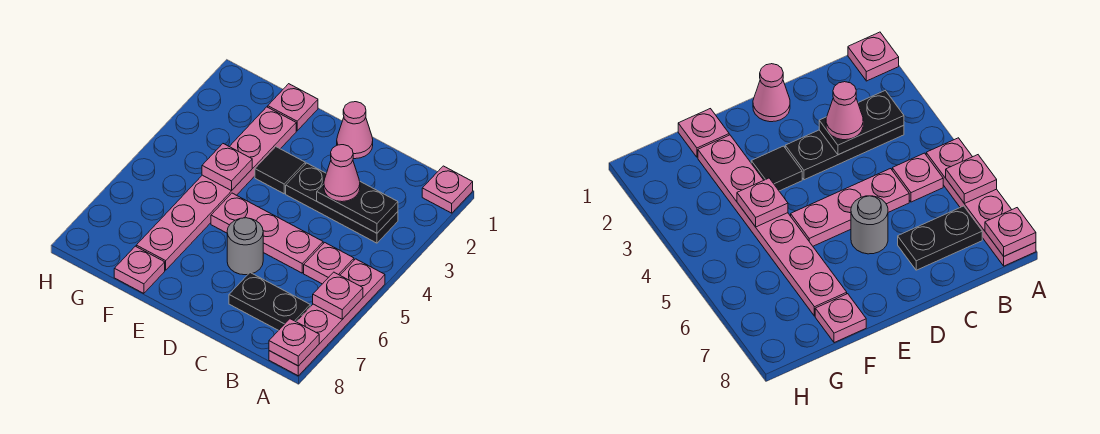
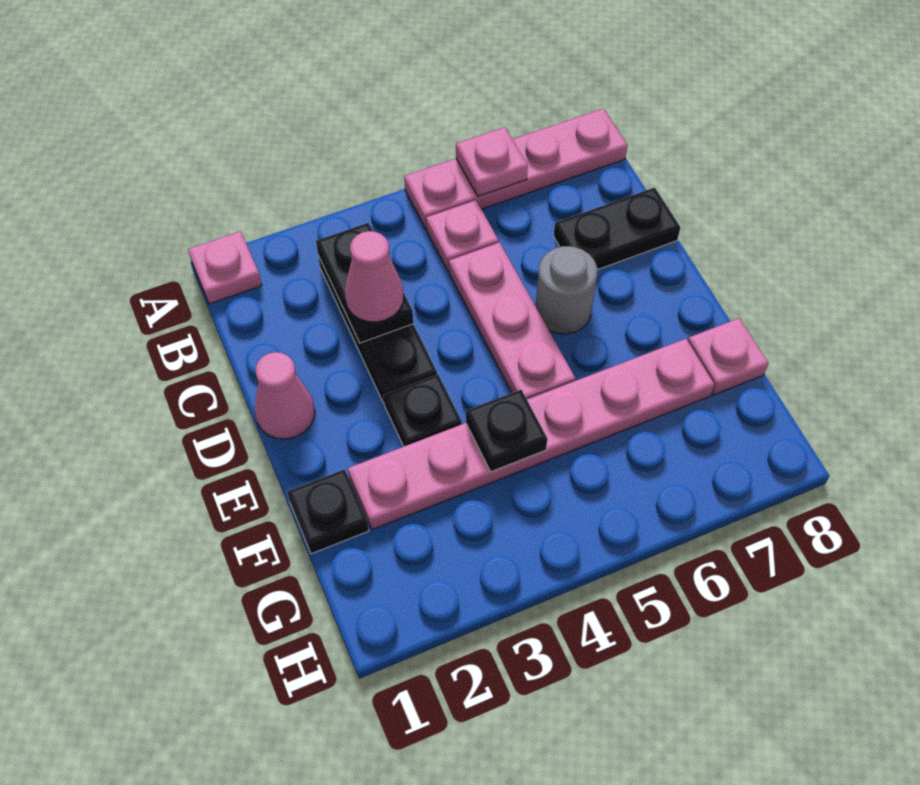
pink 1x1 plate [269,319,319,366] -> none
black 1x2 plate [229,273,310,330] -> black 1x2 plate turned to [554,187,680,270]
black 1x1 tile [255,147,305,194] -> black 1x1 plate [384,374,462,446]
pink 1x1 plate [268,84,318,131] -> black 1x1 plate [287,469,369,554]
pink 1x1 plate [202,144,252,191] -> black 1x1 plate [466,390,547,472]

